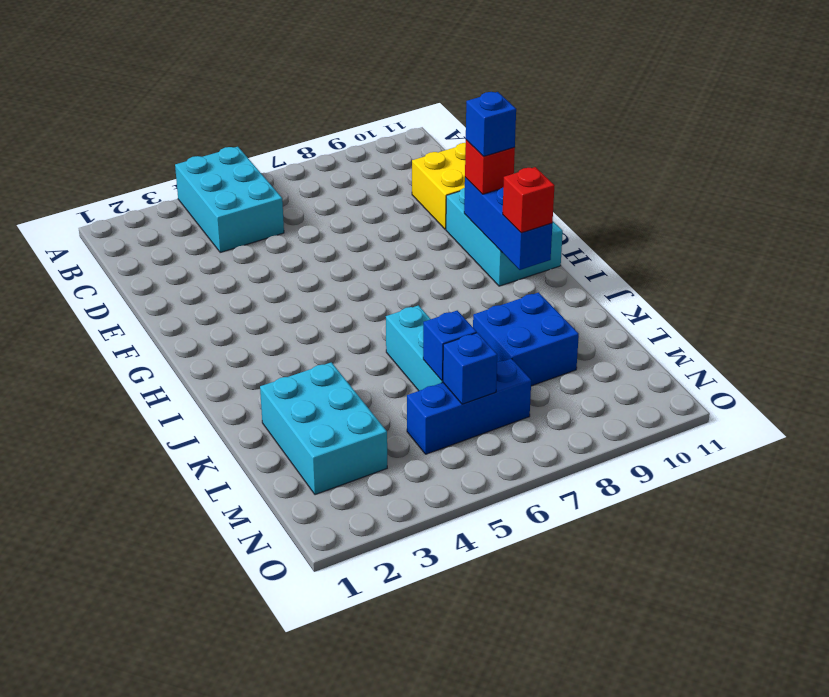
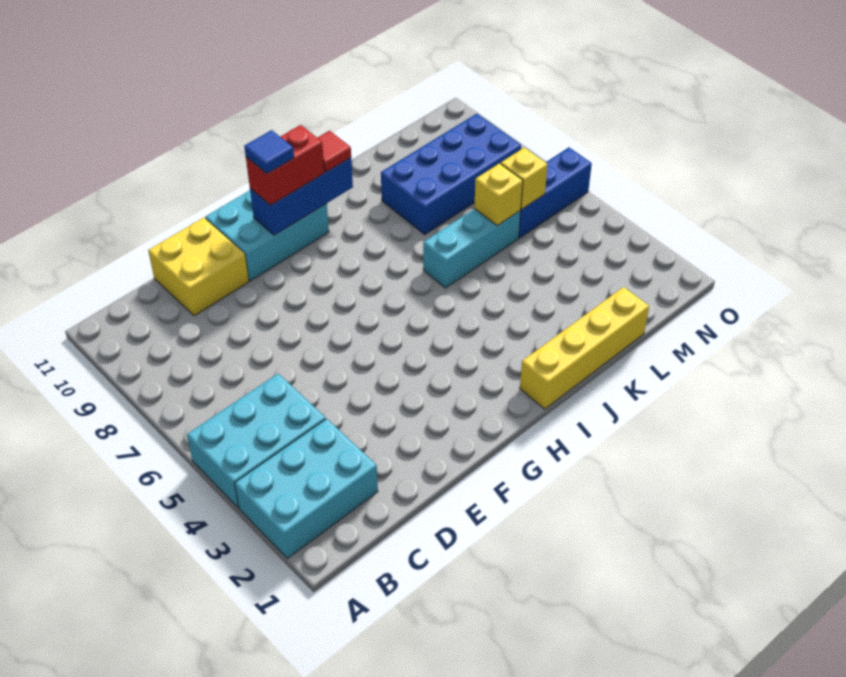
red 1x1 brick [465,140,515,194] -> red 1x2 brick [246,125,324,205]
blue 1x1 brick [466,92,516,157] -> blue 1x1 tile [244,130,294,173]
none -> yellow 1x4 brick [520,287,649,409]
red 1x1 brick [503,167,555,233] -> red 1x1 tile [318,131,351,172]
cyan 2x3 brick [260,362,387,495] -> cyan 2x3 brick moved to [235,419,378,558]
blue 2x2 brick [473,292,579,386] -> blue 2x4 brick [381,114,521,234]
blue 1x1 brick [423,311,477,381] -> yellow 1x1 brick [474,163,523,225]
blue 1x3 brick [407,359,531,454] -> blue 1x3 brick turned to [519,147,592,238]
blue 1x1 brick [443,333,497,404] -> yellow 1x1 brick [501,148,548,209]

